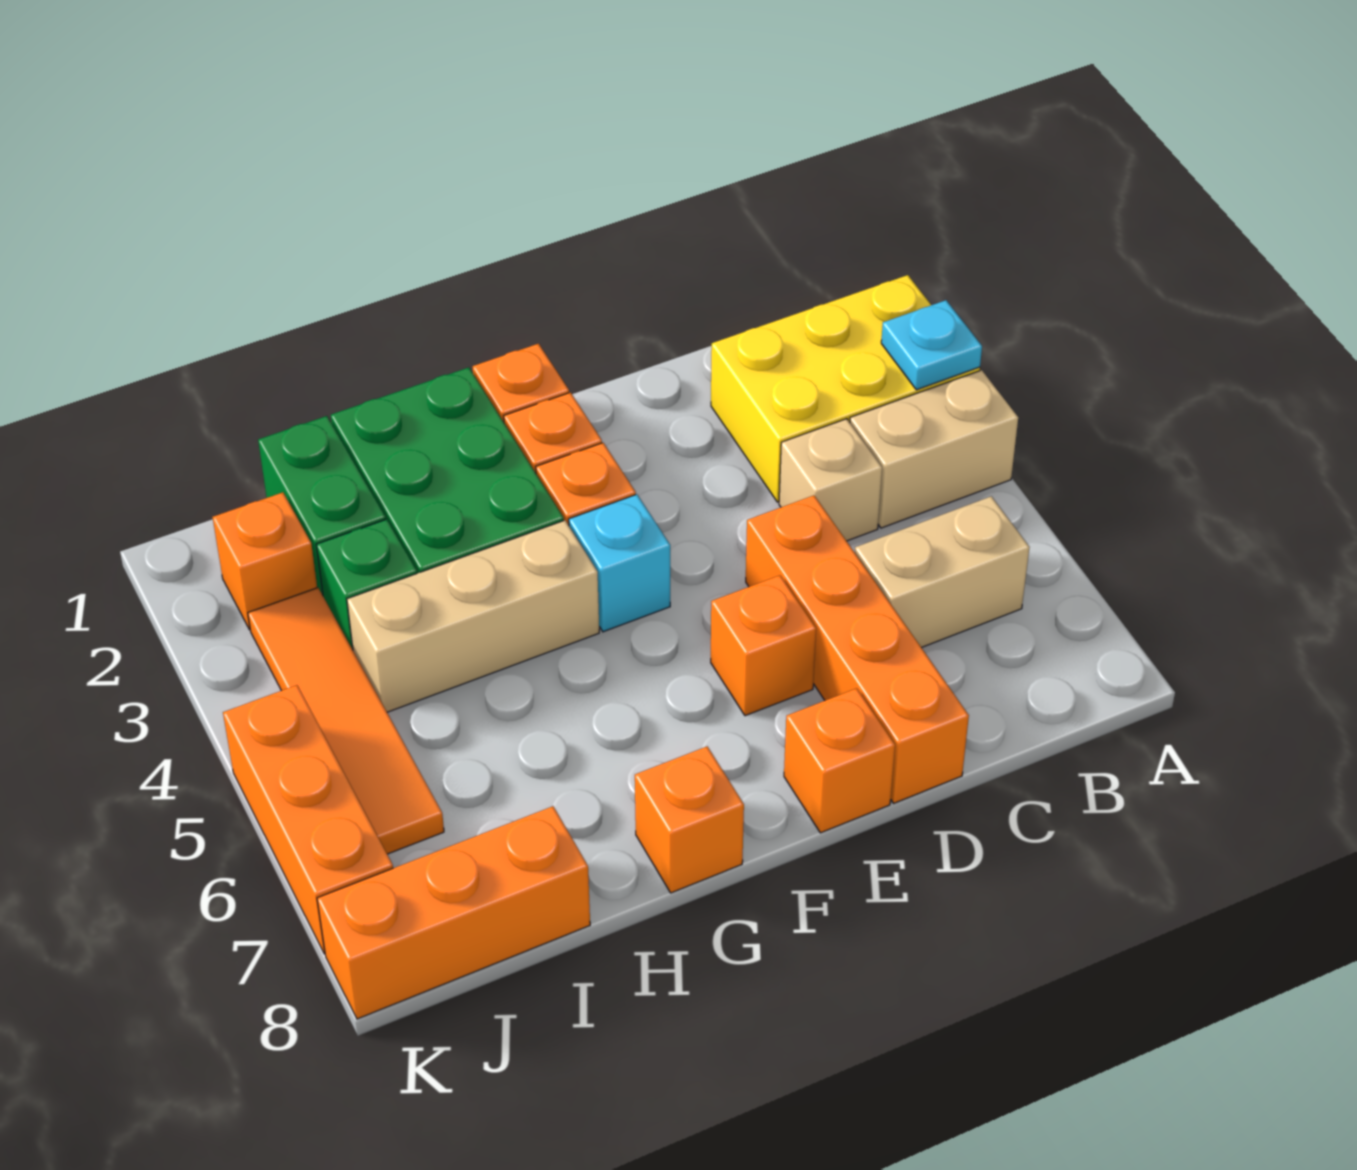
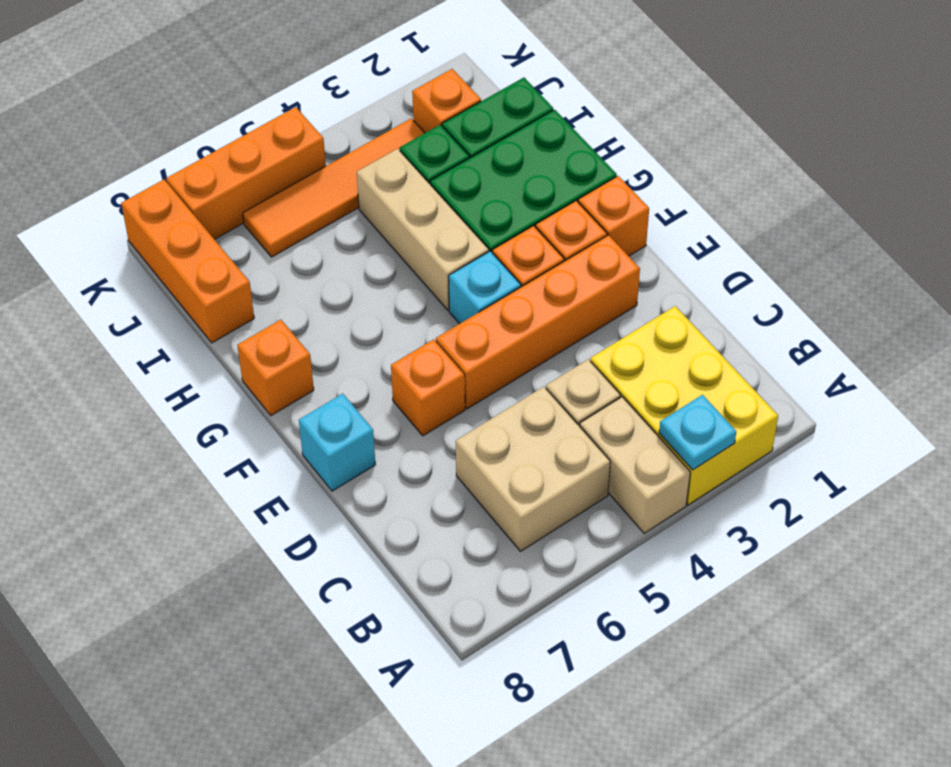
tan 1x2 brick [855,496,1030,648] -> tan 2x2 brick [456,387,610,551]
orange 1x4 brick [746,495,969,803] -> orange 1x4 brick moved to [436,235,640,409]
orange 1x1 brick [784,688,895,833] -> cyan 1x1 brick [299,394,376,491]

